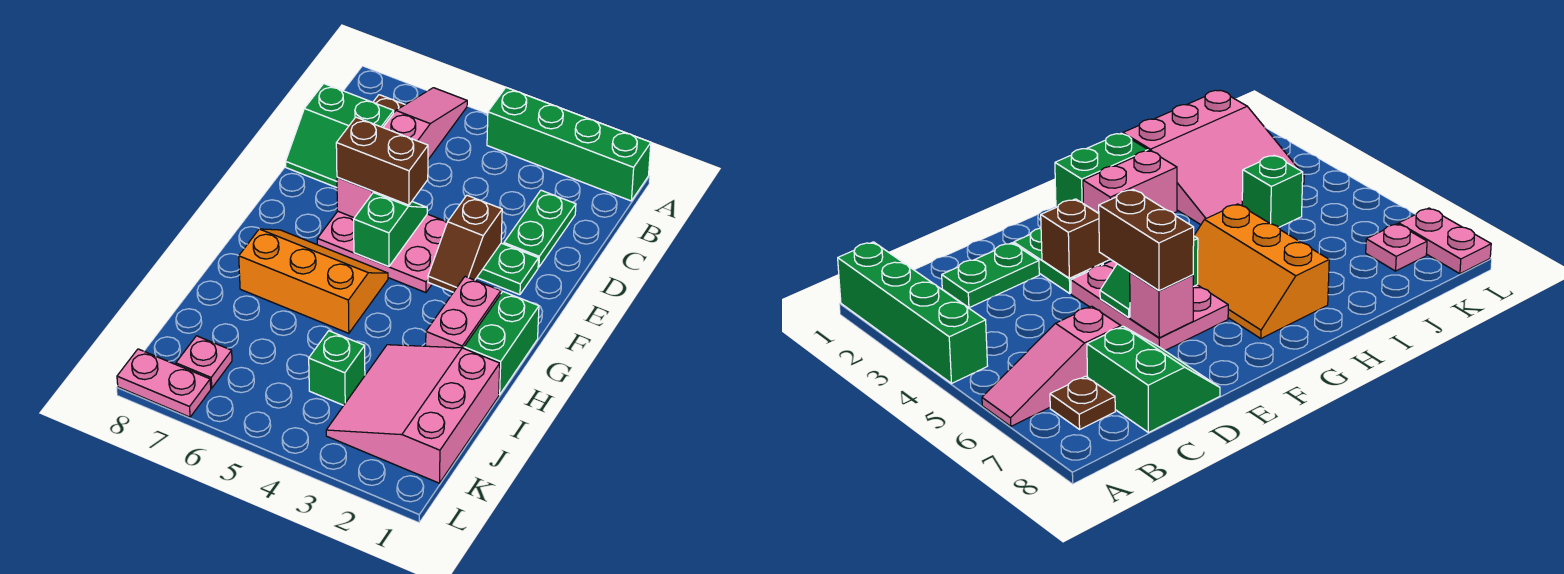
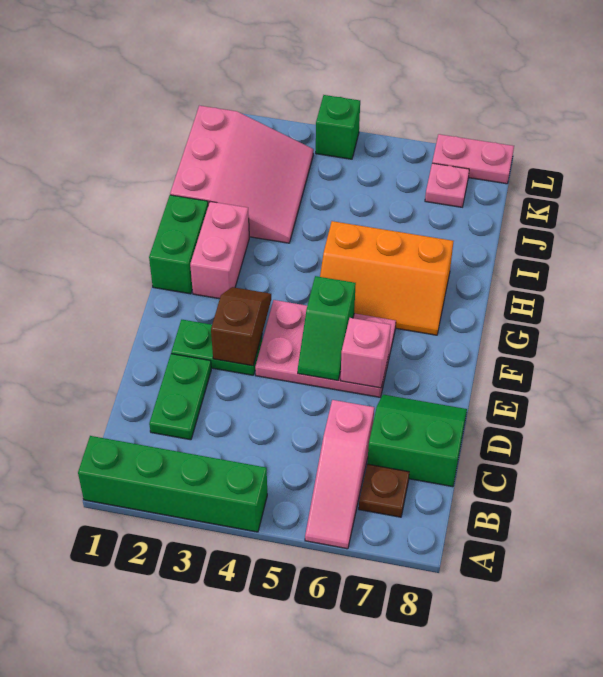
brown 1x2 brick [336,117,428,205] -> none
green 1x1 brick [309,331,365,405] -> green 1x1 brick moved to [316,95,360,159]

